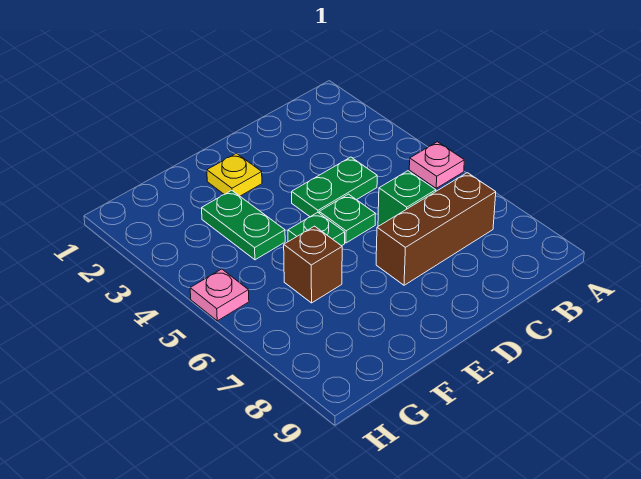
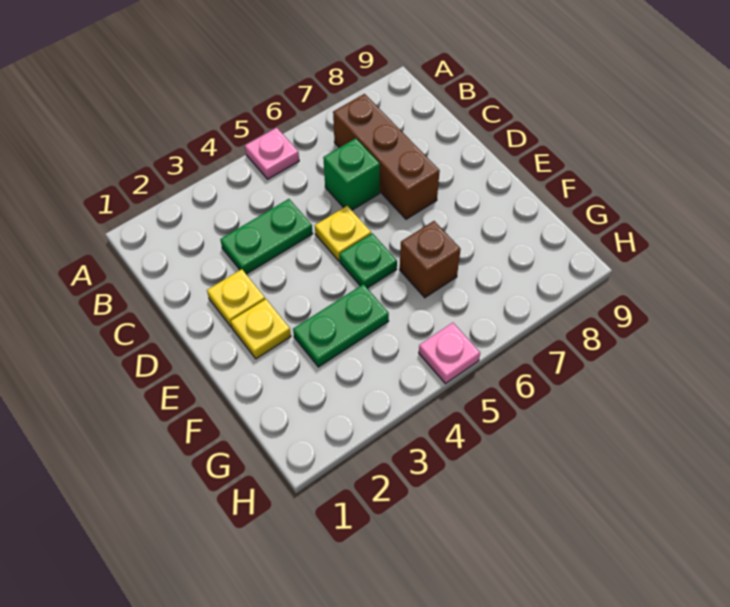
green 1x2 plate [292,157,377,217] -> green 1x2 plate turned to [220,199,313,274]
none -> yellow 1x1 plate [207,269,265,328]
green 1x1 plate [319,194,375,243] -> yellow 1x1 plate [315,206,371,261]

